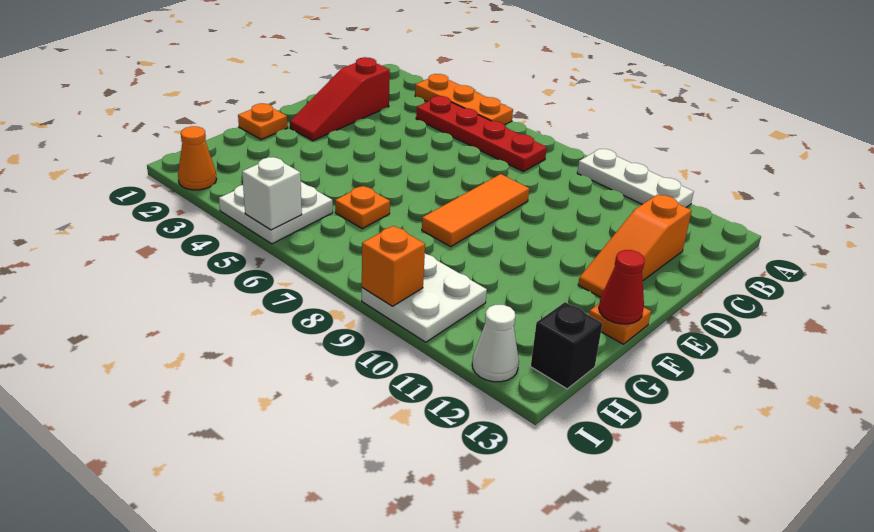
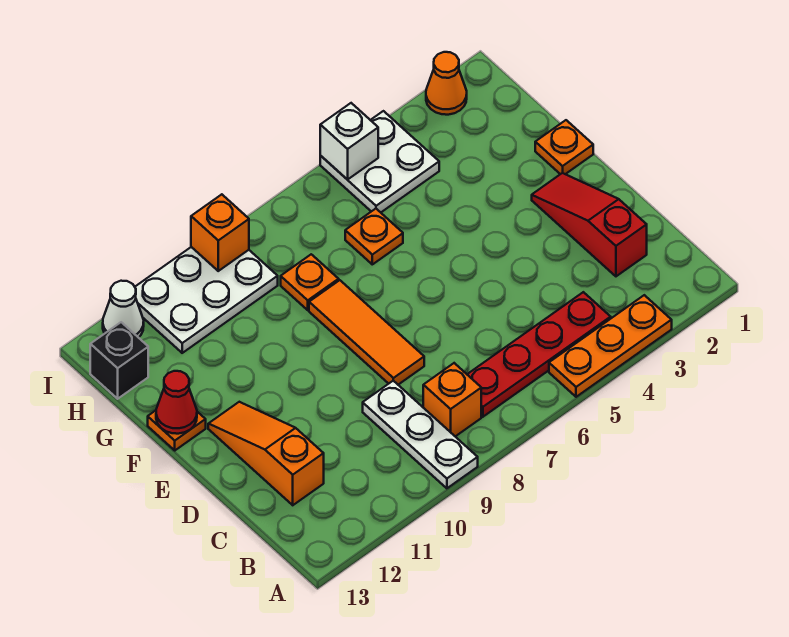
white 1x3 plate [577,149,694,207] -> white 1x3 plate turned to [363,381,478,488]
none -> orange 1x1 brick [423,363,481,437]
none -> orange 1x1 plate [281,254,339,310]
white 2x2 plate [362,254,487,342] -> white 2x3 plate [135,247,278,353]

